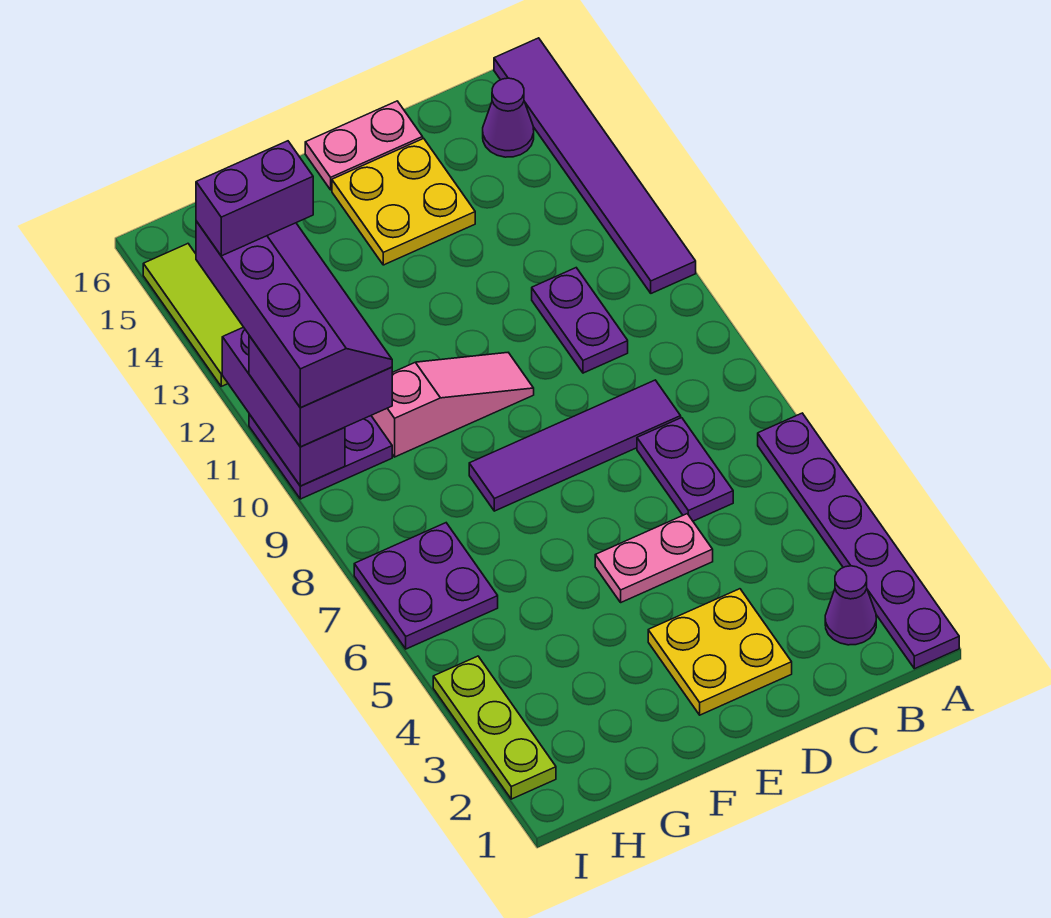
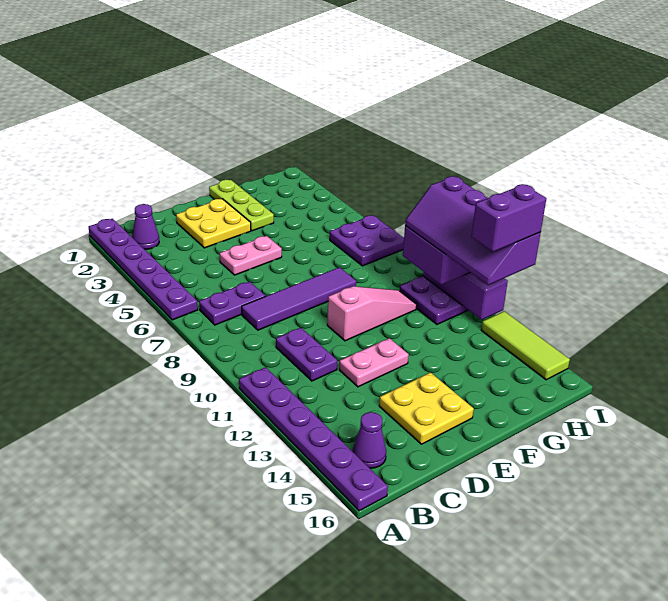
purple 1x6 tile [494,38,696,293] -> purple 1x6 plate [239,367,388,511]
purple 1x2 plate [637,418,733,521] -> purple 1x2 plate turned to [199,282,265,325]
pink 1x2 plate [305,101,423,190] -> pink 1x2 plate moved to [339,338,409,387]
pink 1x3 slope [371,353,534,457] -> pink 1x3 slope turned to [327,286,417,341]
lime 1x3 plate [433,656,556,799] -> lime 1x3 plate moved to [209,180,274,231]

